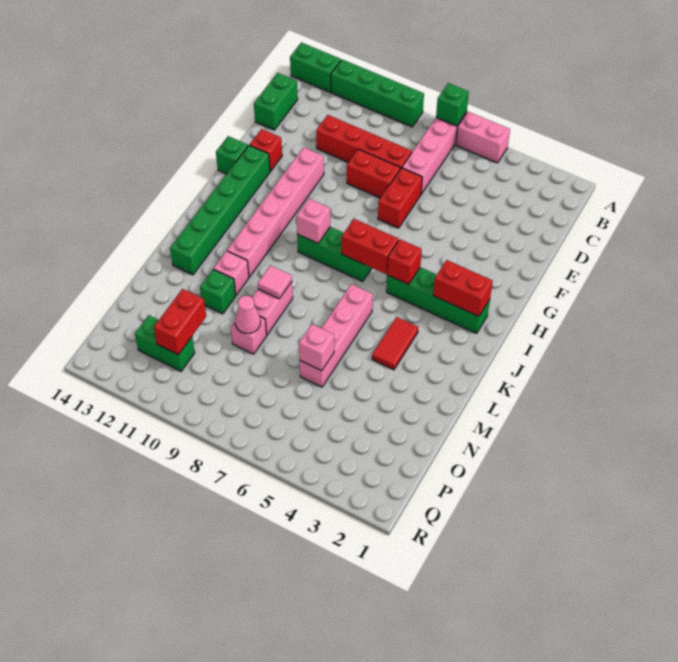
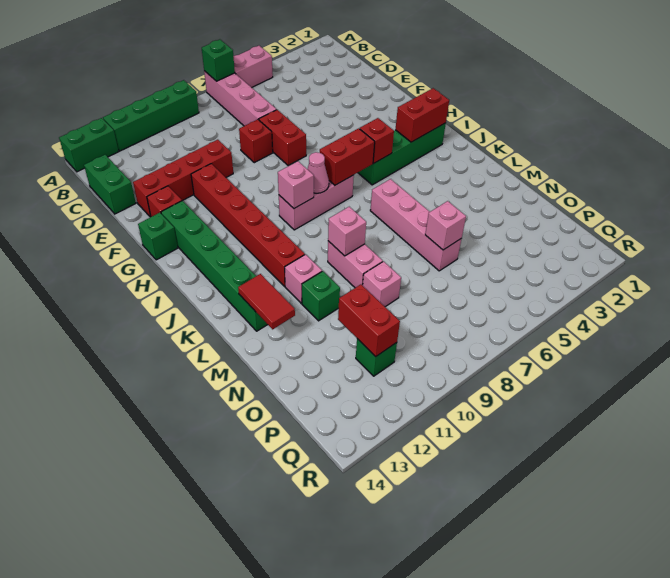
red 1x4 brick [316,115,412,169] -> red 1x4 brick moved to [133,140,233,217]
red 1x2 brick [347,149,400,198] -> red 1x1 brick [239,119,273,163]
pink 1x6 brick [227,147,324,277] -> red 1x6 brick [191,164,305,286]
green 1x3 brick [297,227,372,281] -> pink 1x3 brick [279,175,354,230]
red 1x2 tile [372,317,418,370] -> red 1x2 tile moved to [238,274,295,329]
pink 1x1 tile [258,265,292,299] -> pink 1x1 brick [328,207,366,256]
pink 1x1 cone [235,296,261,333] -> pink 1x1 cone moved to [308,152,329,193]
green 1x2 brick [135,315,195,371] -> green 1x1 brick [356,339,397,376]

